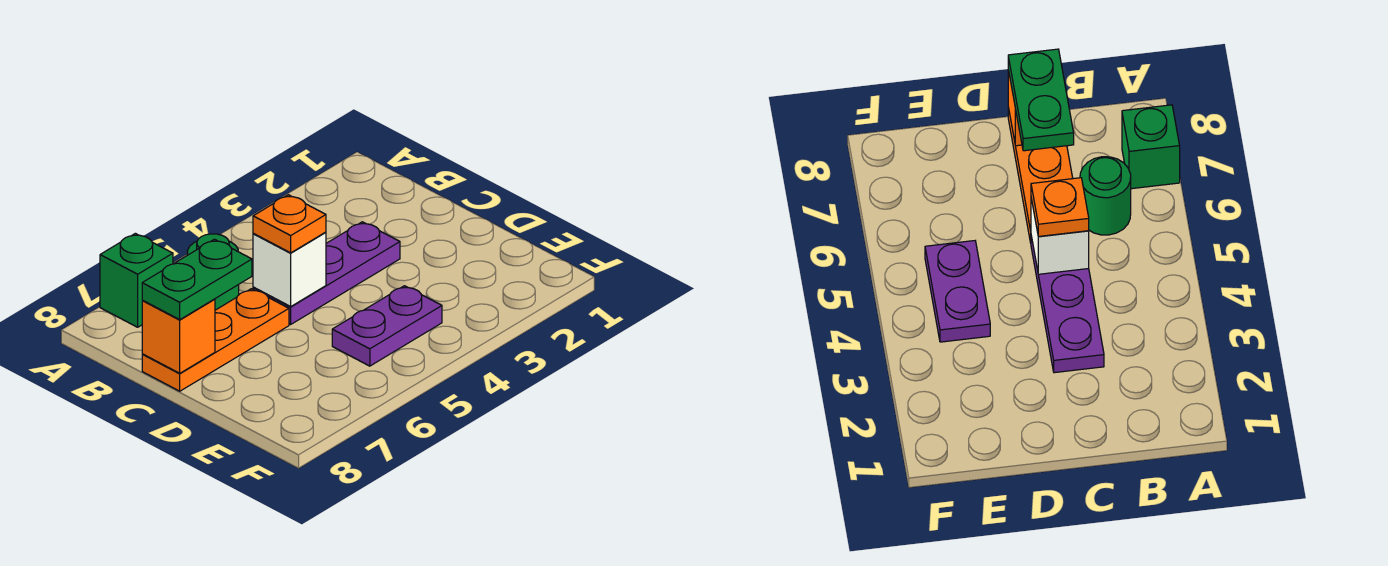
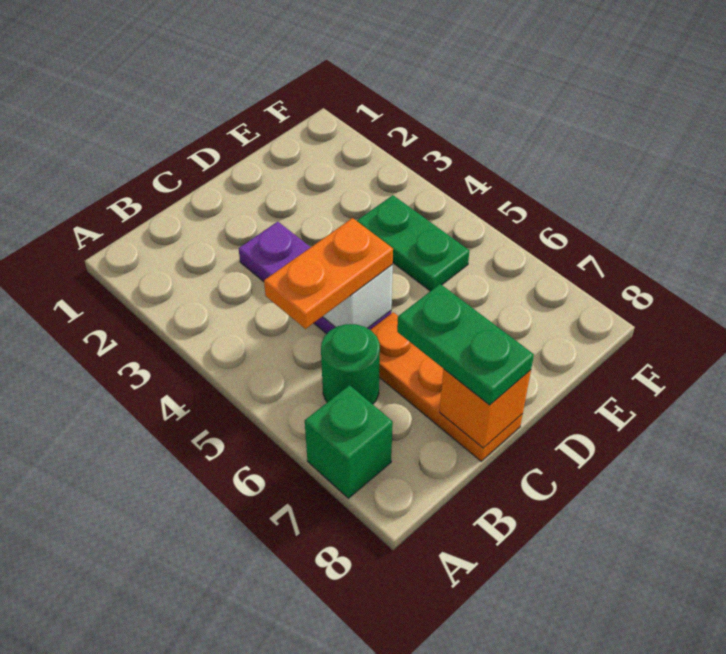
orange 1x1 plate [253,195,326,253] -> orange 1x2 plate [264,218,393,329]
purple 1x2 plate [332,286,442,366] -> green 1x2 plate [357,195,469,291]

